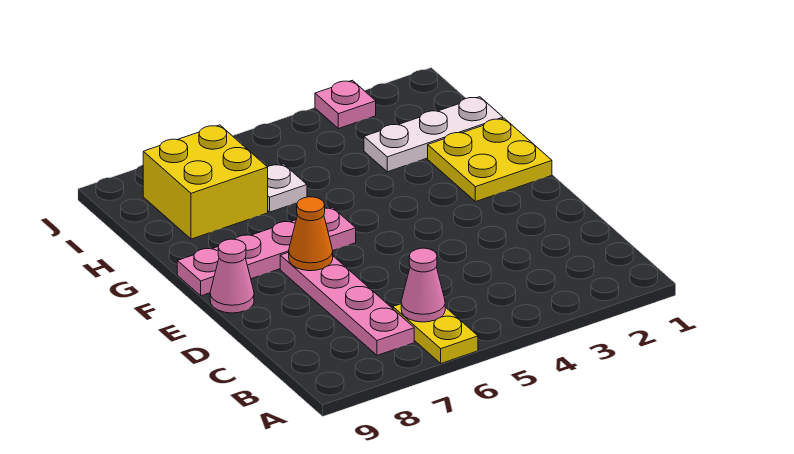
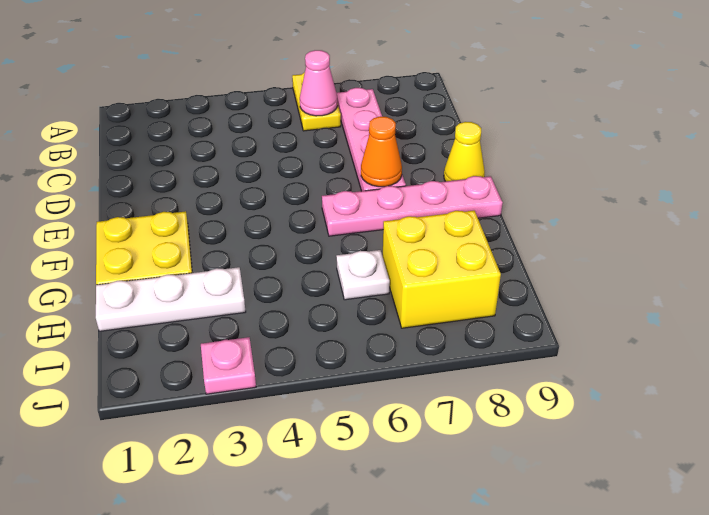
pink 1x1 cone [210,239,254,313] -> yellow 1x1 cone [444,122,485,181]

